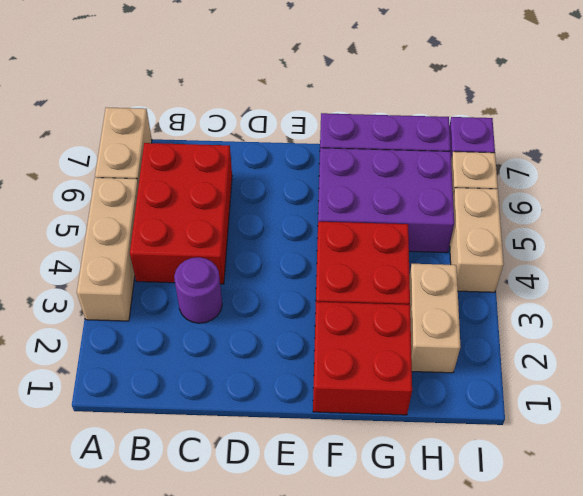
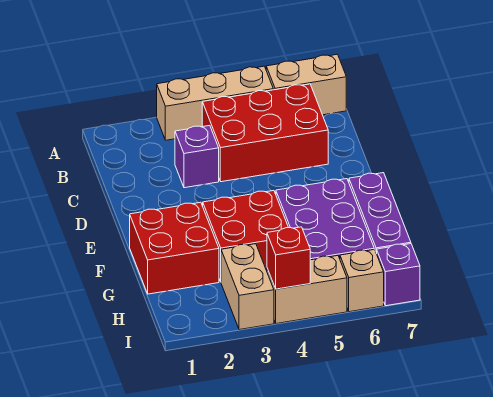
purple 1x1 round brick [174,257,222,323] -> purple 1x1 brick [175,126,219,188]
tan 1x2 brick [409,264,461,373] -> tan 1x2 brick turned to [221,244,274,330]
none -> red 1x1 brick [267,227,310,289]

